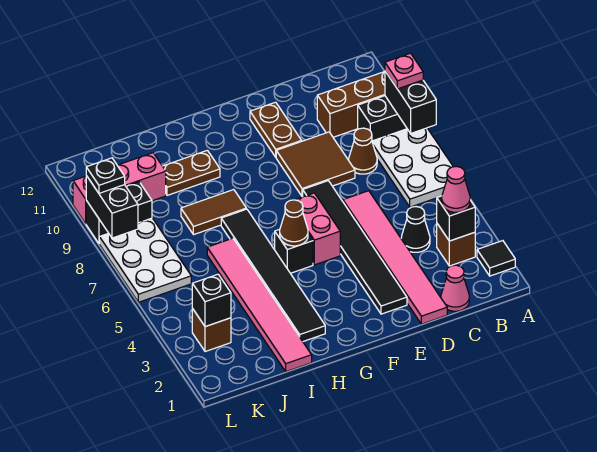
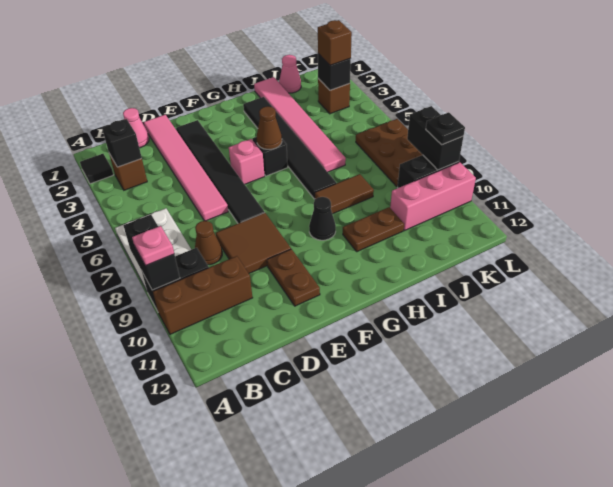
pink 1x1 cone [442,166,470,212] -> pink 1x1 cone moved to [279,55,301,93]
black 1x1 cone [401,207,430,252] -> black 1x1 cone moved to [309,197,336,240]
pink 1x2 brick [296,193,340,265] -> pink 1x1 brick [229,139,265,184]
none -> brown 1x1 brick [318,20,352,65]
white 2x3 plate [99,218,191,302] -> brown 2x3 plate [356,119,422,187]

